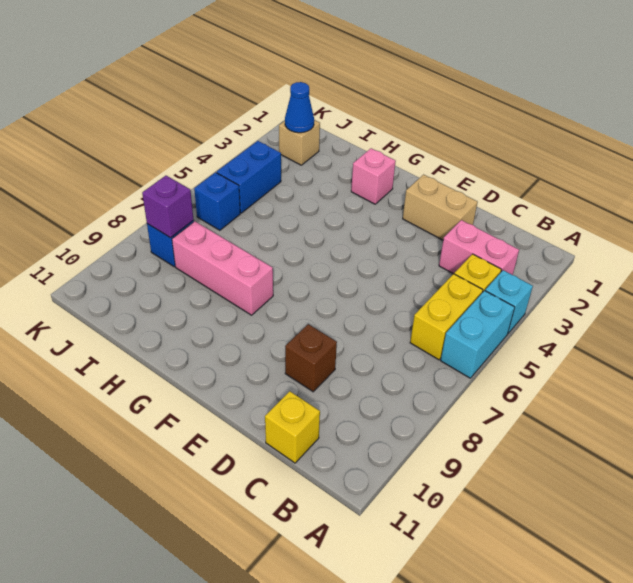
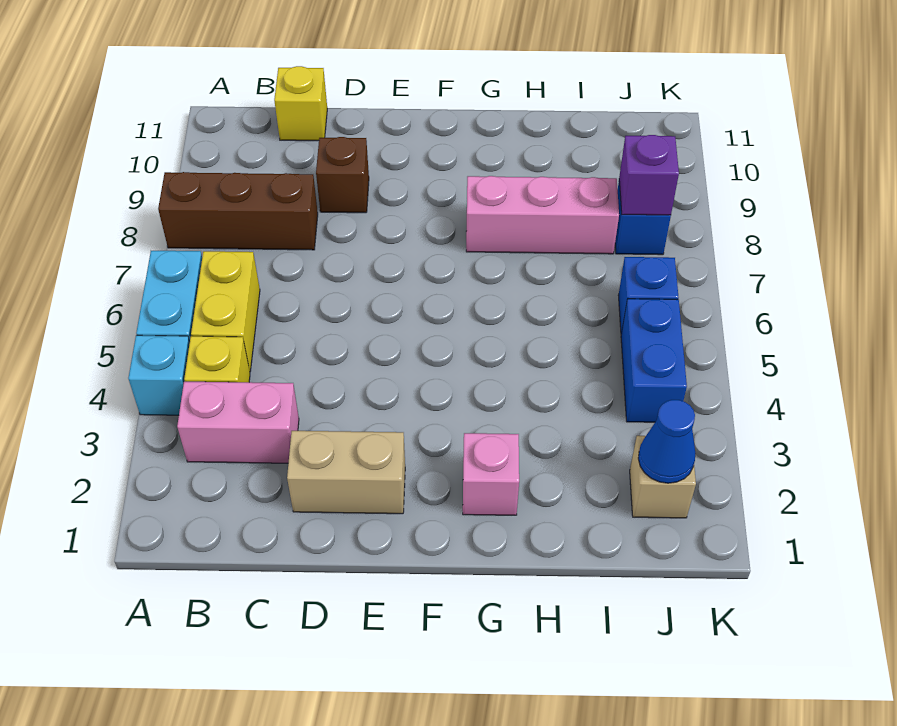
none -> brown 1x3 brick [158,172,318,250]

